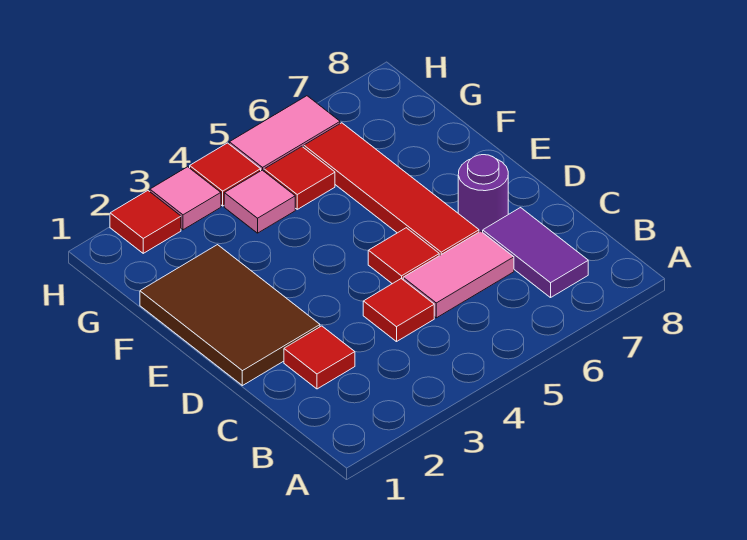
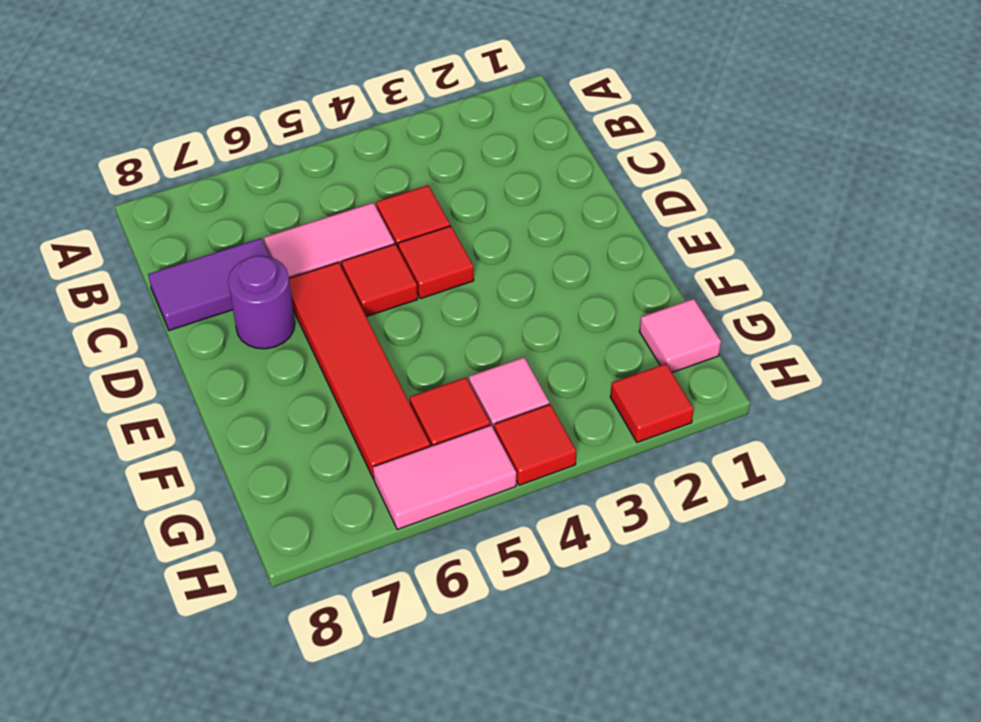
purple 1x2 tile [483,208,588,298] -> purple 1x2 tile turned to [148,238,270,331]
red 1x1 tile [284,326,355,389] -> red 1x1 tile moved to [398,226,474,299]
brown 2x3 tile [140,245,320,386] -> none
pink 1x1 tile [150,167,221,230] -> pink 1x1 tile moved to [639,299,721,373]

